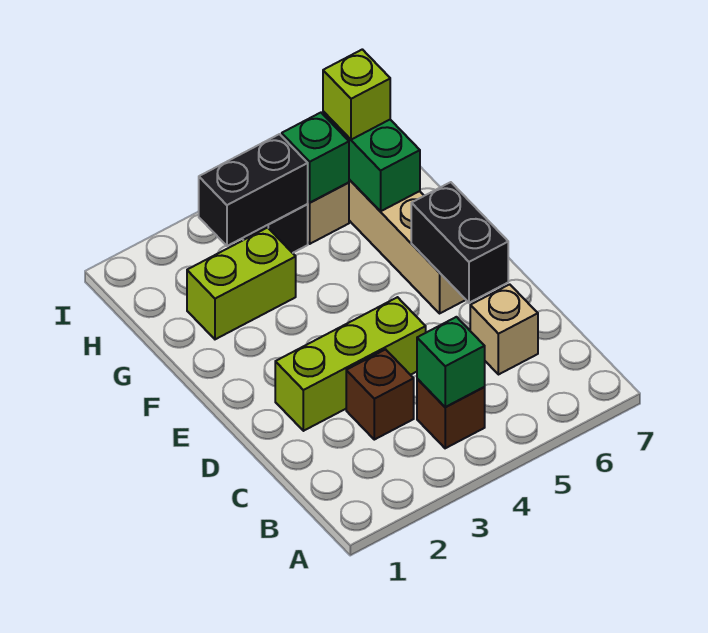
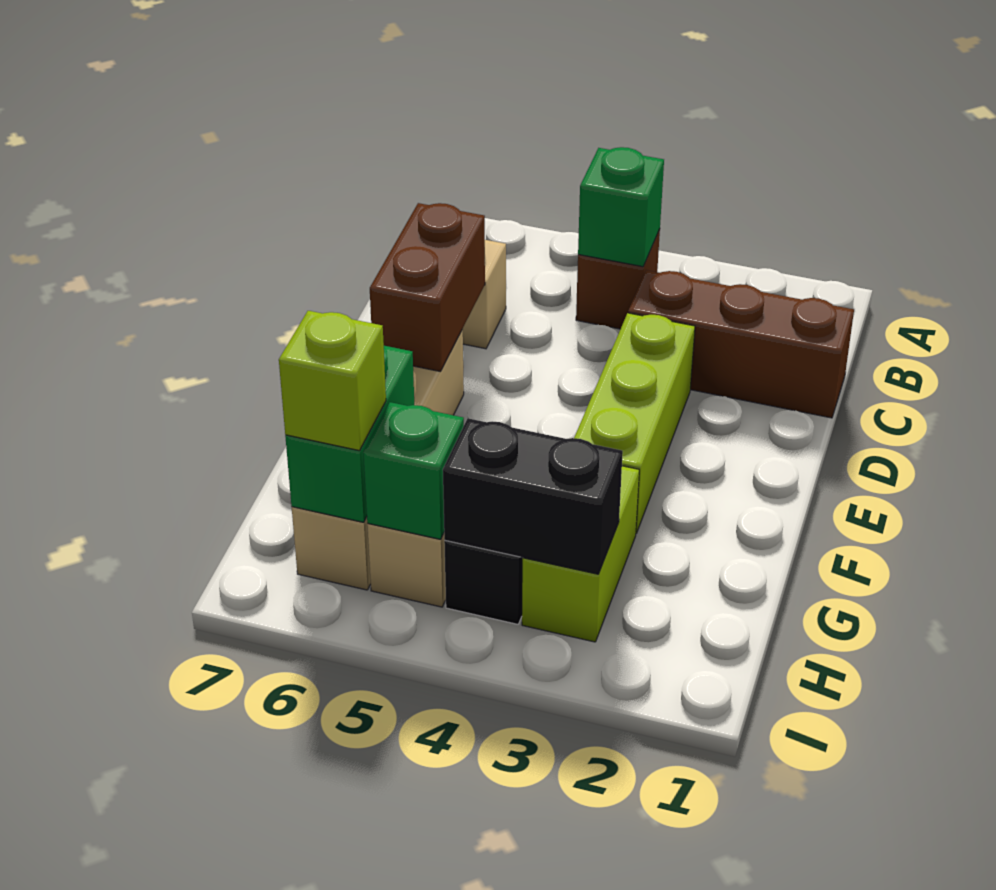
brown 1x1 brick [346,349,414,440] -> brown 1x3 brick [628,270,854,418]
lime 1x3 brick [275,297,426,431] -> lime 1x3 brick turned to [574,313,695,533]
black 1x2 brick [411,182,508,303] -> brown 1x2 brick [370,203,485,371]
lime 1x2 brick [187,228,296,339] -> lime 1x2 brick turned to [522,466,639,642]

